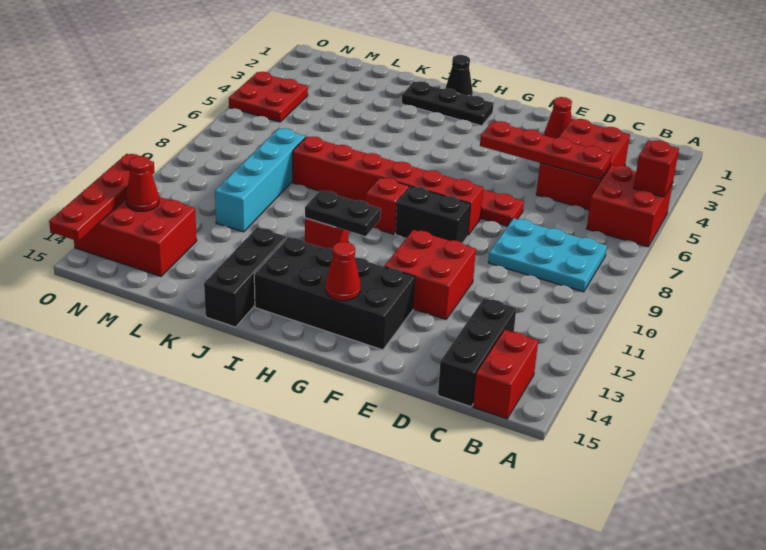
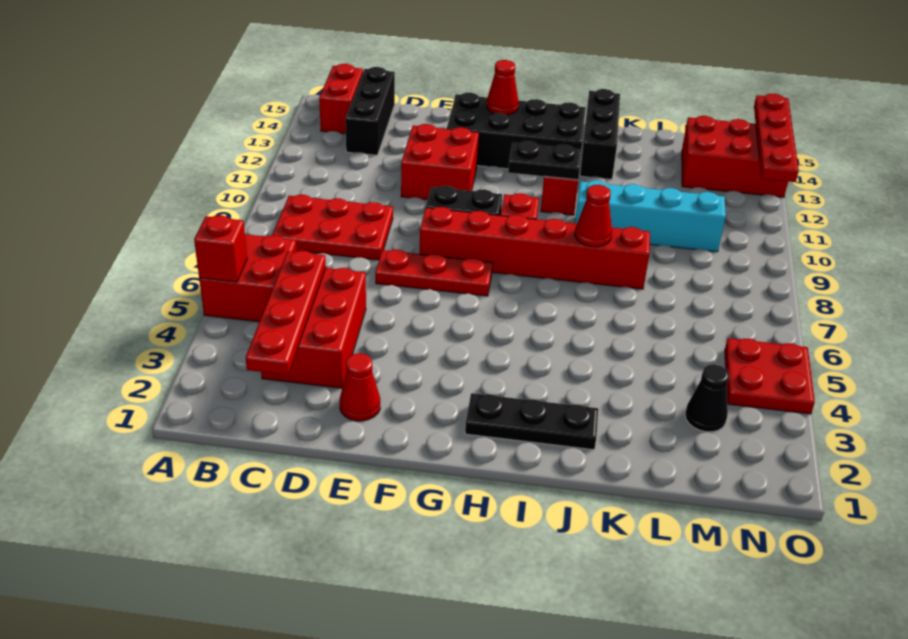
cyan 2x3 plate [488,218,607,292] -> red 2x3 plate [272,195,393,260]
red 1x4 plate [480,121,612,179] -> red 1x4 plate turned to [246,251,326,375]
black 1x1 cone [445,55,473,97] -> black 1x1 cone moved to [685,365,729,432]
cyan 1x4 brick [215,128,306,232] -> cyan 1x4 brick turned to [575,180,726,252]
red 1x1 cone [126,156,159,211] -> red 1x1 cone moved to [575,185,612,247]

